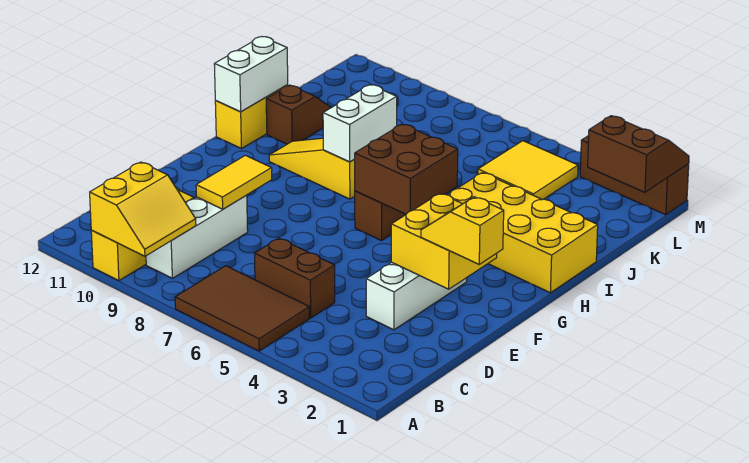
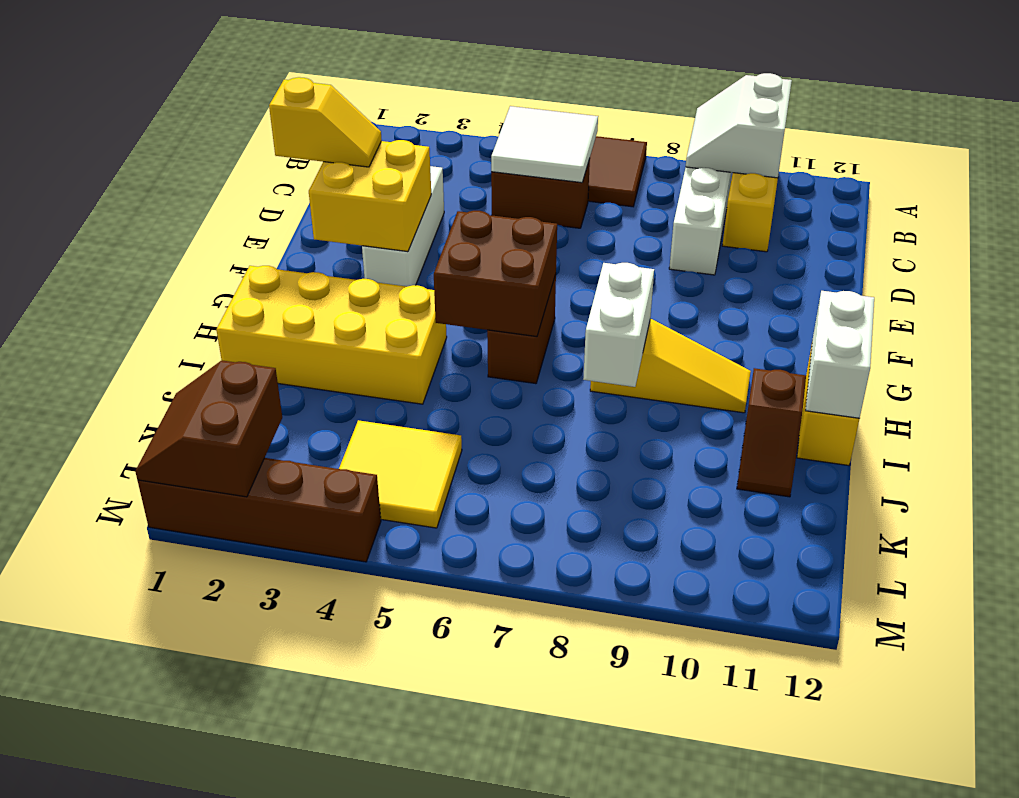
yellow 2x2 slope [90,162,196,256] -> white 2x2 slope [686,73,792,178]
none -> white 2x2 tile [491,106,598,183]
yellow 1x2 tile [196,155,272,209] -> none
brown 2x2 slope [588,116,689,192] -> brown 2x2 slope turned to [135,360,282,497]
brown 1x3 brick [580,136,689,215] -> brown 1x4 brick [138,458,381,562]

